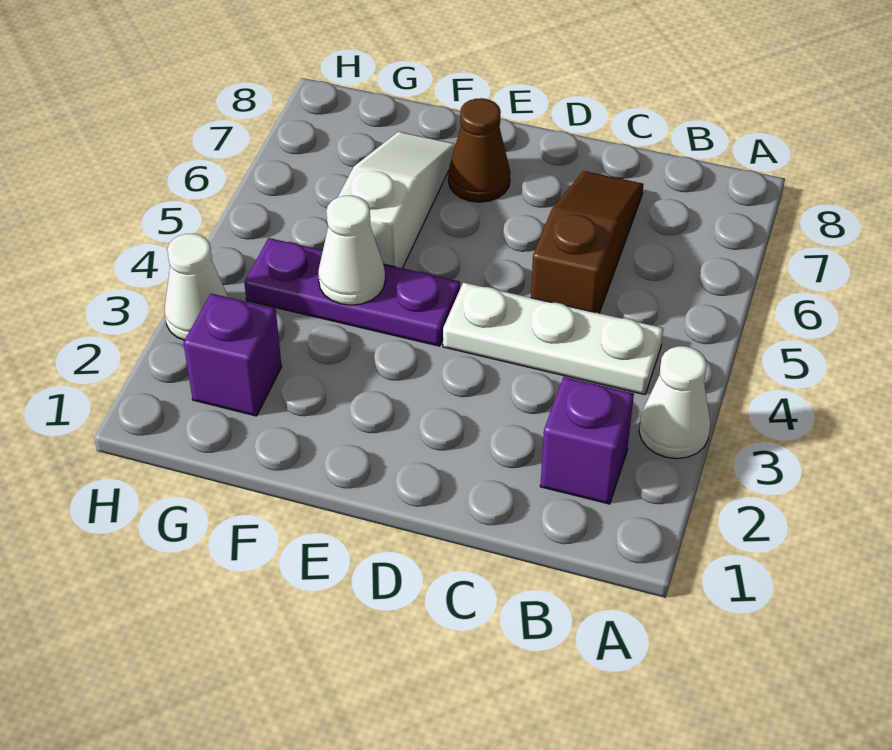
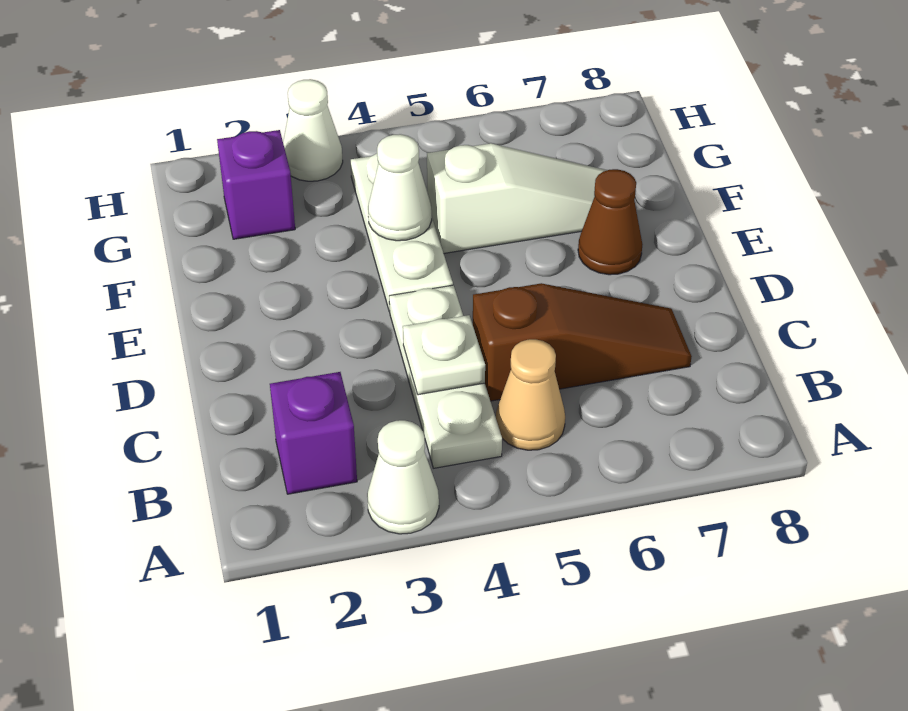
none -> tan 1x1 cone [496,339,565,450]
none -> white 1x1 plate [403,315,485,395]
purple 1x3 plate [244,238,460,346] -> white 1x3 plate [351,154,453,311]

